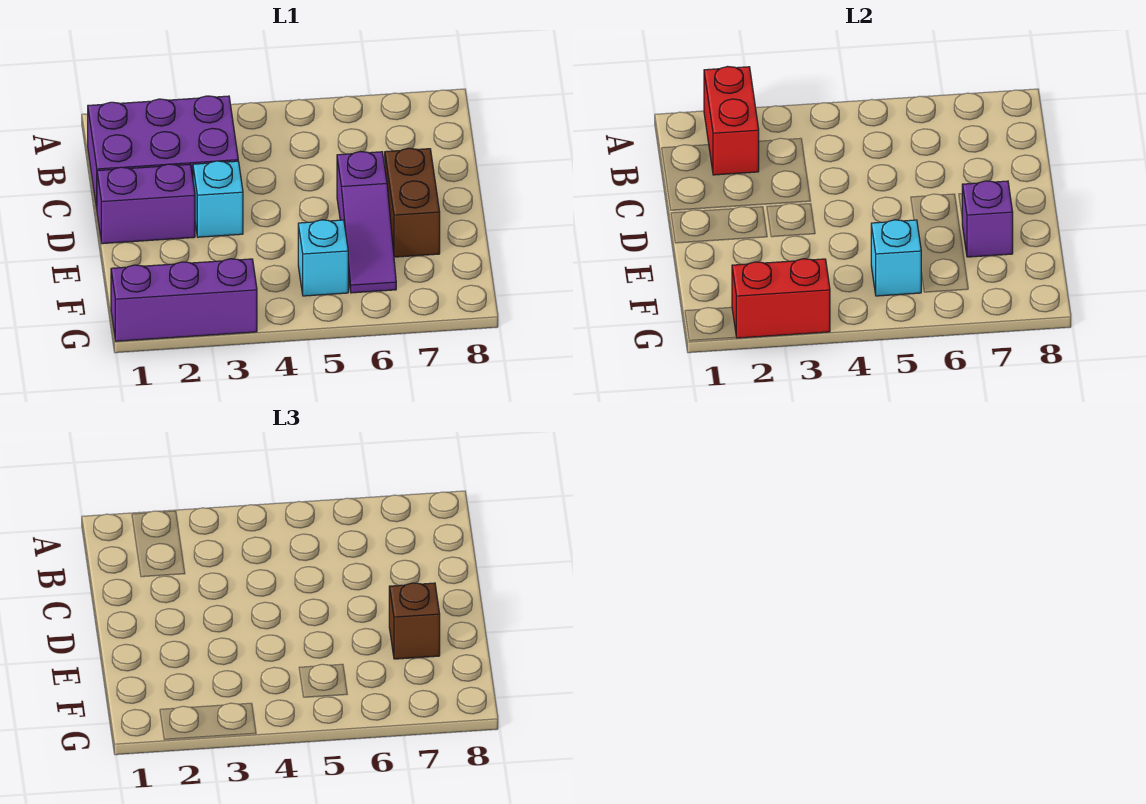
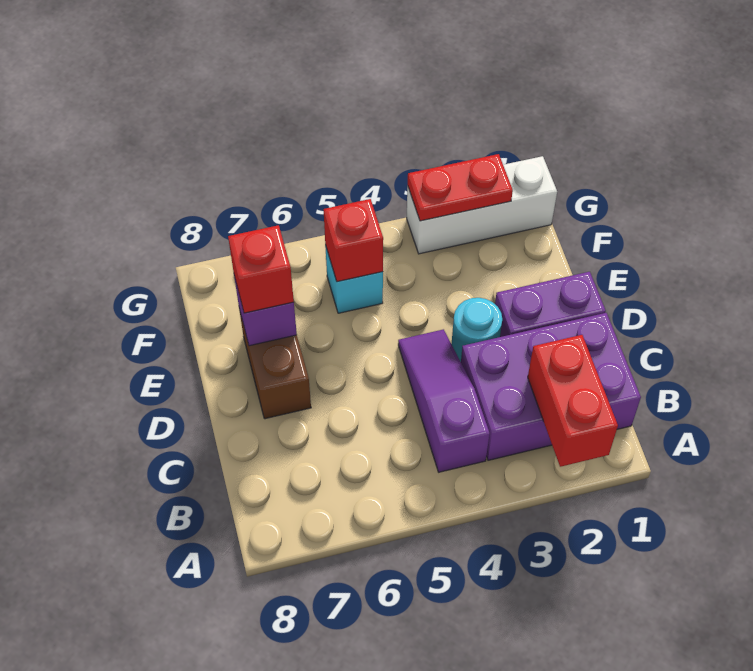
cyan 1x1 brick [193,161,243,237] -> cyan 1x1 round brick [452,298,502,362]
purple 1x3 slope [337,152,396,293] -> purple 1x3 slope moved to [398,329,490,472]
brown 1x1 brick [389,583,440,659] -> red 1x1 brick [228,225,294,313]
cyan 1x1 brick [871,220,921,296] -> red 1x1 brick [323,199,383,282]
purple 1x3 brick [111,259,257,341] -> white 1x3 brick [407,156,557,254]
red 1x2 brick [732,259,830,338] -> red 1x2 plate [408,154,513,221]

